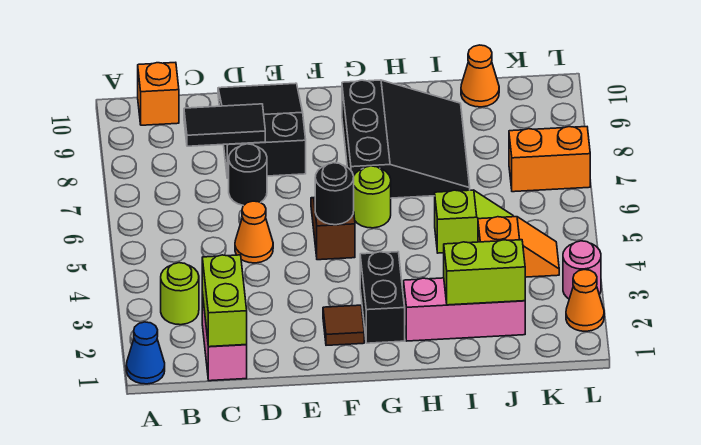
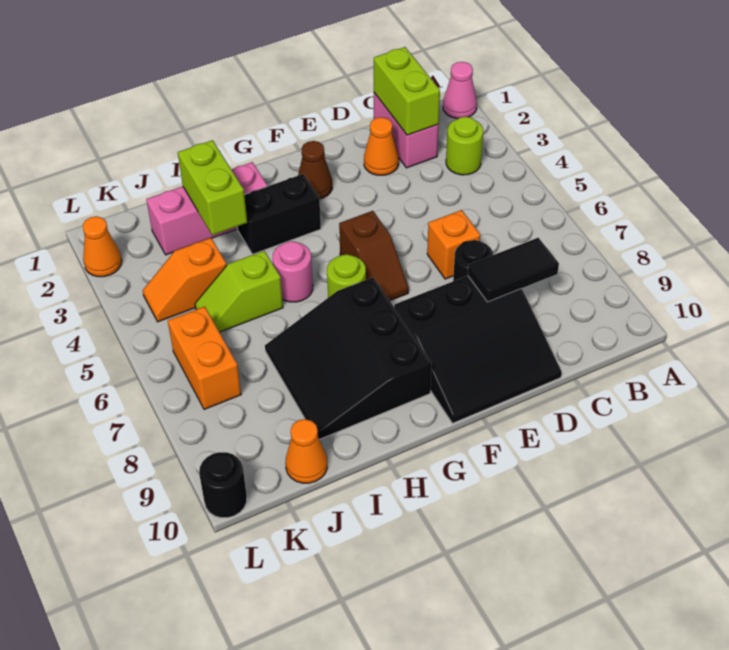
blue 1x1 cone [126,322,165,384] -> pink 1x1 cone [443,62,477,119]
orange 1x1 brick [138,62,179,125] -> orange 1x1 brick moved to [427,210,480,279]
orange 1x1 cone [235,201,273,263] -> orange 1x1 cone moved to [364,117,399,175]
black 2x3 slope [218,83,306,178] -> black 3x3 slope [394,276,562,423]
brown 1x1 tile [323,305,364,345] -> brown 1x1 cone [298,141,332,199]
black 1x1 round brick [315,163,354,225] -> black 1x1 round brick moved to [199,452,247,518]
black 1x2 brick [360,252,405,343] -> black 1x2 brick turned to [237,174,321,254]
lime 1x2 brick [444,240,525,305] -> lime 1x2 brick turned to [178,140,247,235]
orange 1x2 brick [509,127,590,192] -> orange 1x2 brick turned to [168,307,241,409]
pink 1x1 round brick [563,241,601,299] -> pink 1x1 round brick moved to [273,241,313,302]

